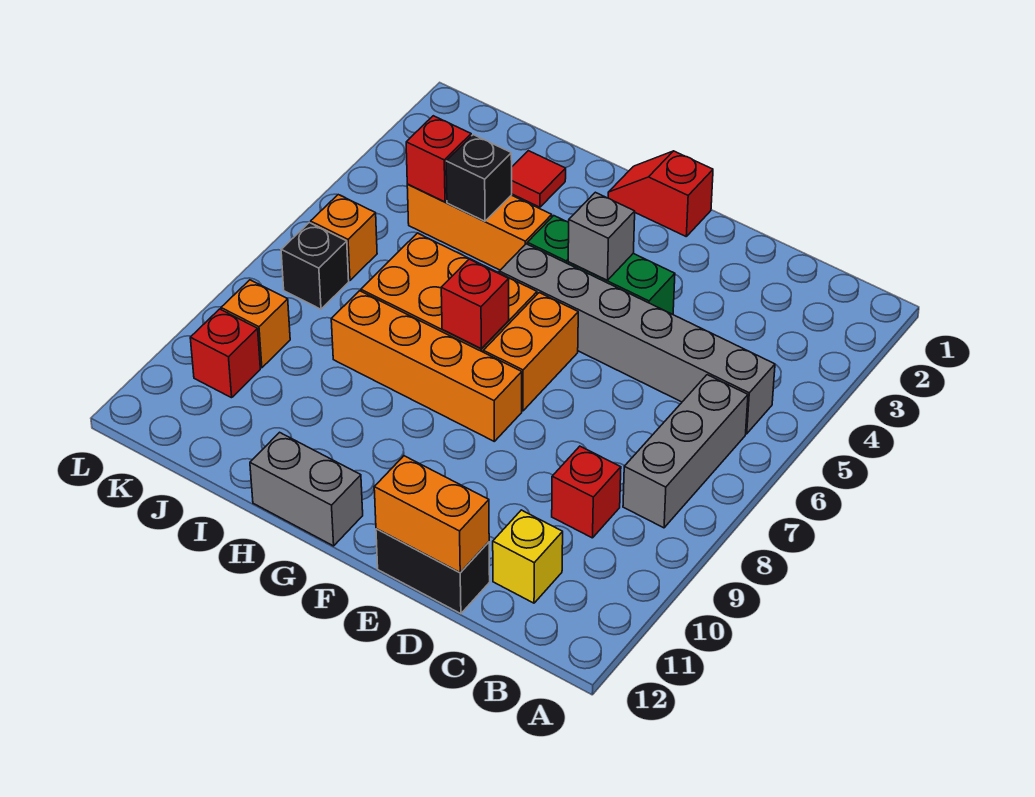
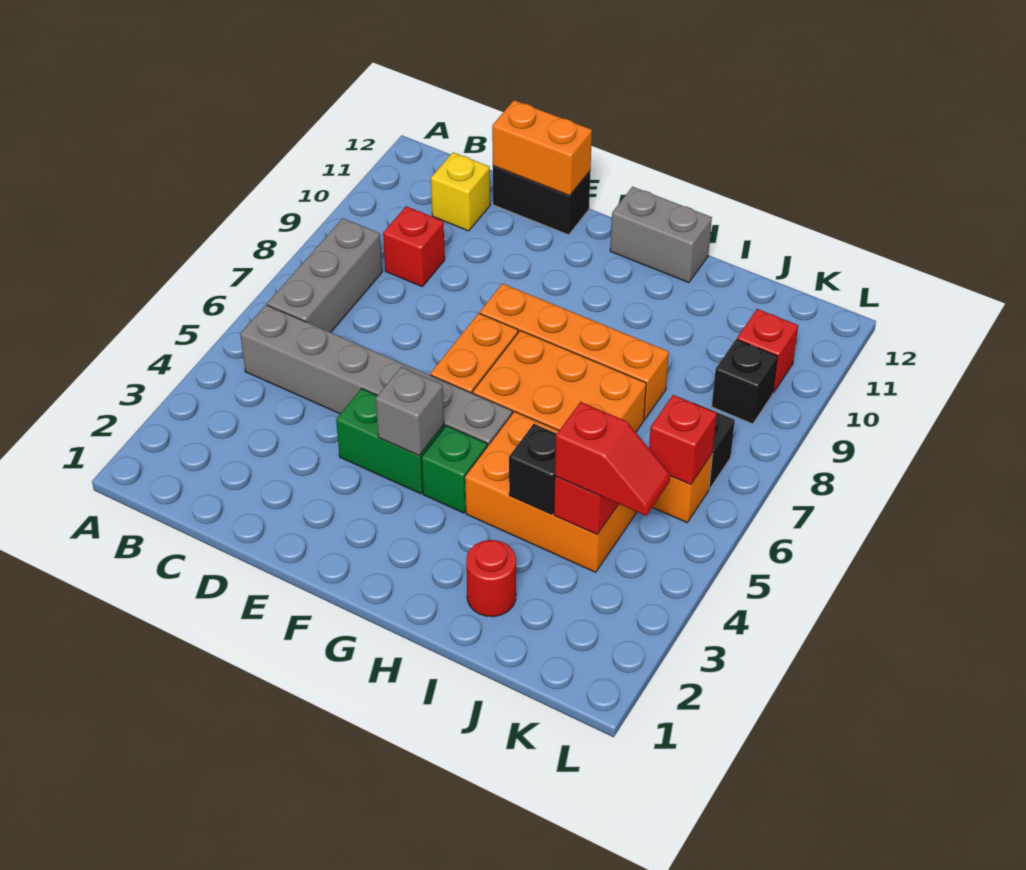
red 1x2 slope [608,151,713,236] -> red 1x2 slope moved to [555,402,670,516]
red 1x1 brick [441,259,509,349] -> red 1x1 brick moved to [649,395,717,485]
orange 1x3 brick [407,184,552,270] -> orange 2x3 brick [465,411,637,572]
red 1x1 tile [512,151,566,207] -> red 1x1 round brick [466,540,516,617]
orange 1x1 brick [221,280,290,368] -> black 1x1 brick [712,339,778,424]

